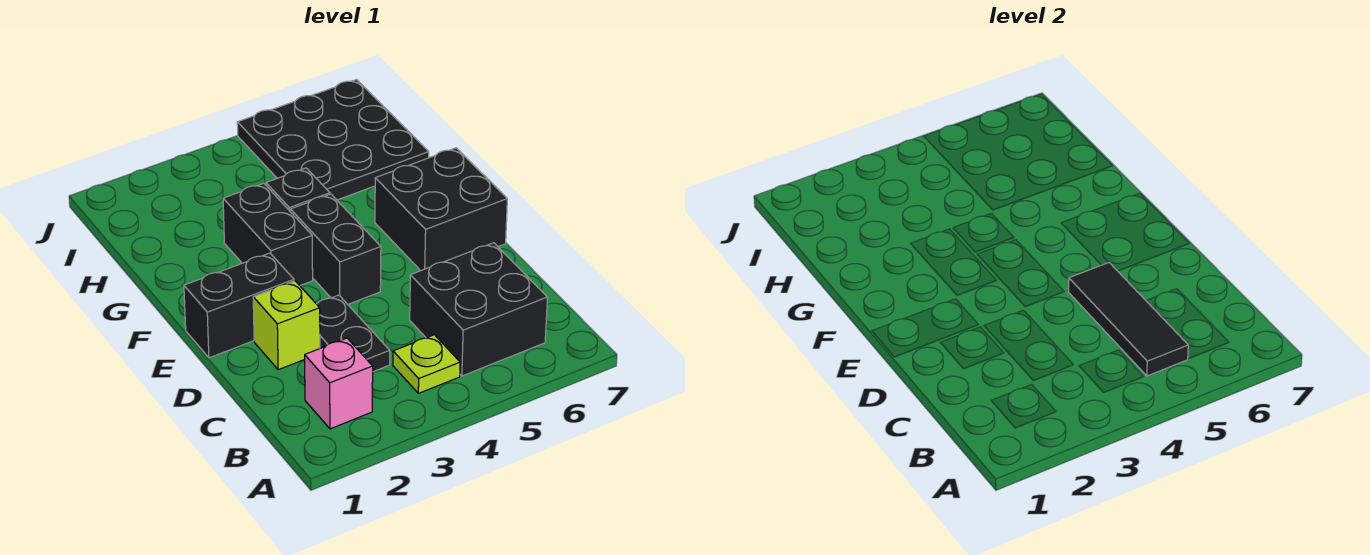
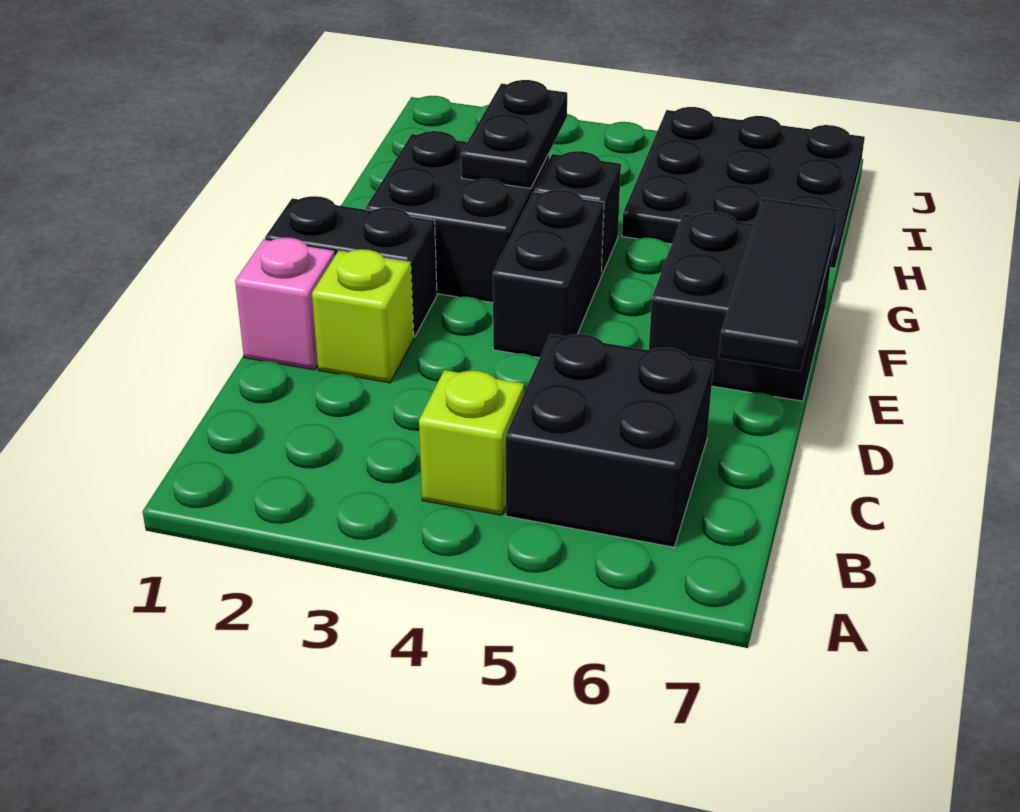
pink 1x1 brick [305,338,373,429] -> pink 1x1 brick moved to [235,237,335,370]
lime 1x1 plate [393,335,460,393] -> lime 1x1 brick [419,370,524,515]
black 1x3 tile [1069,263,1188,376] -> black 1x3 tile moved to [719,198,838,371]
black 1x2 plate [317,295,390,372] -> black 1x2 plate moved to [461,80,567,188]
black 1x2 brick [223,183,313,285] -> black 2x2 brick [366,131,549,303]

